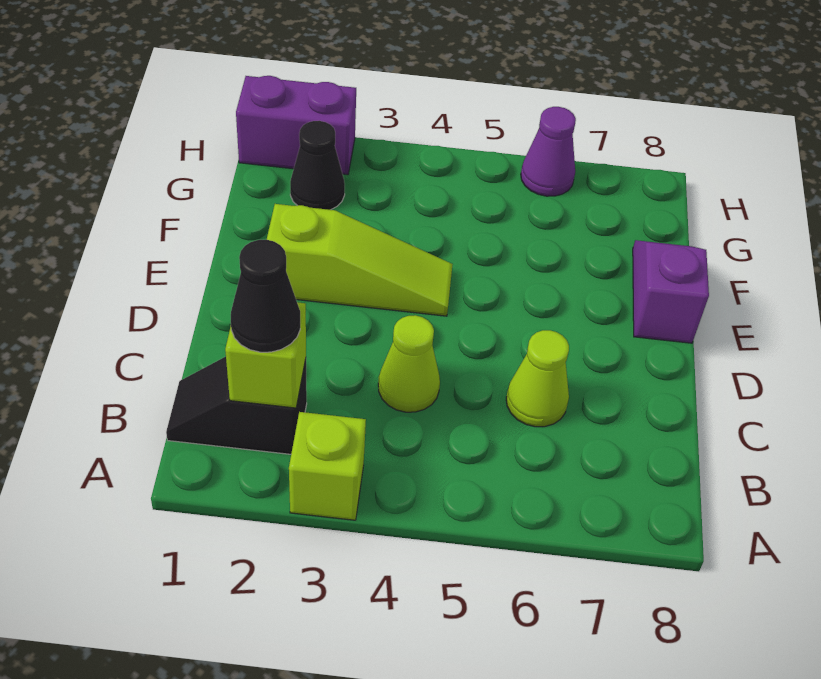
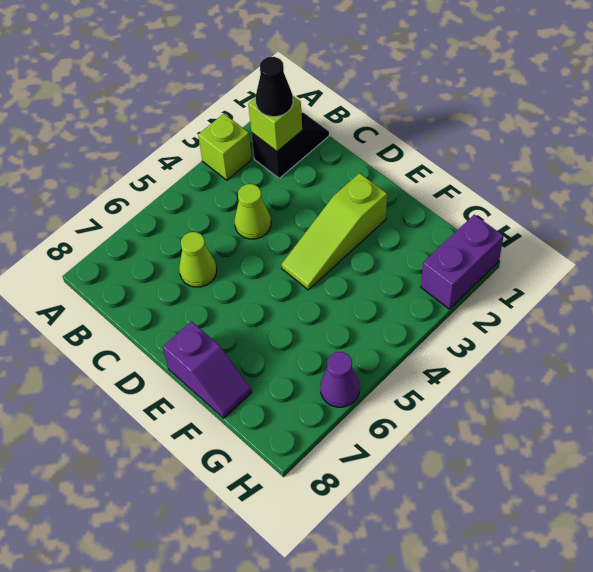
black 1x1 cone [290,121,345,210] -> none

